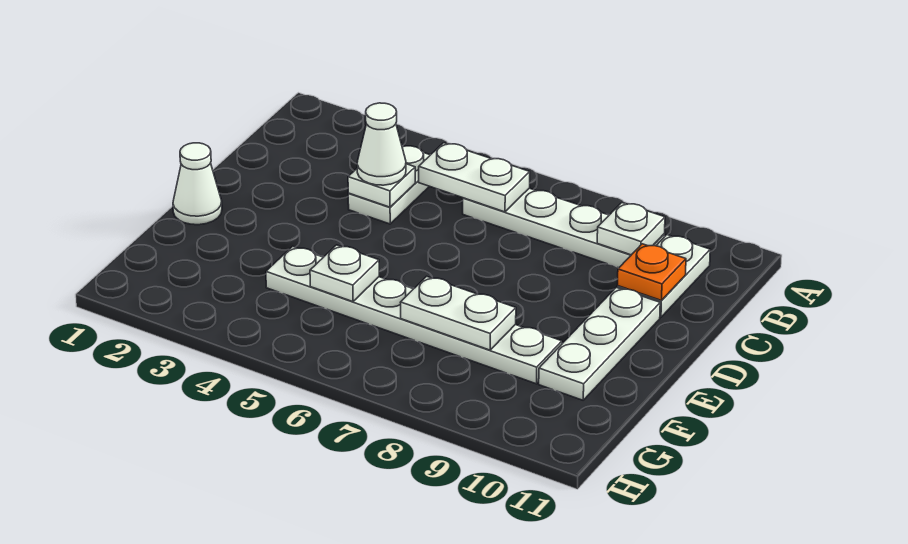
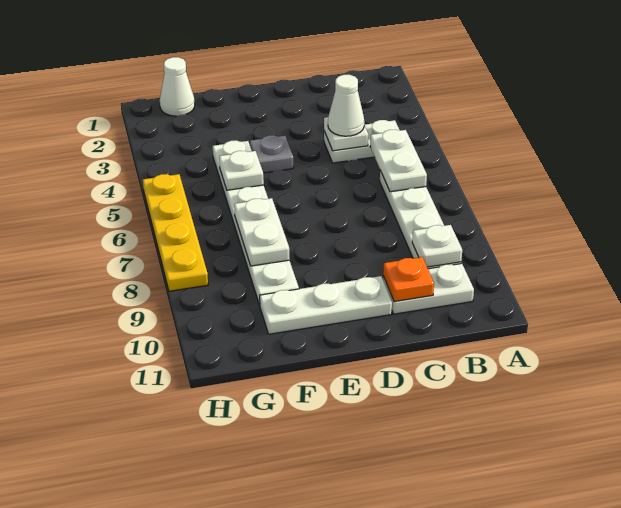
white 1x1 cone [173,143,222,225] -> white 1x1 cone moved to [160,57,195,116]
none -> grey 1x1 plate [250,135,293,173]
none -> yellow 1x4 plate [143,174,208,291]

